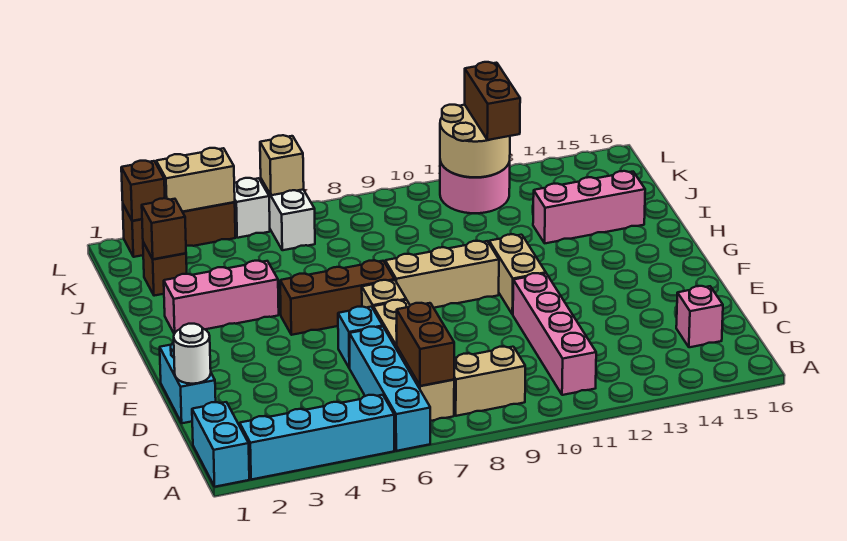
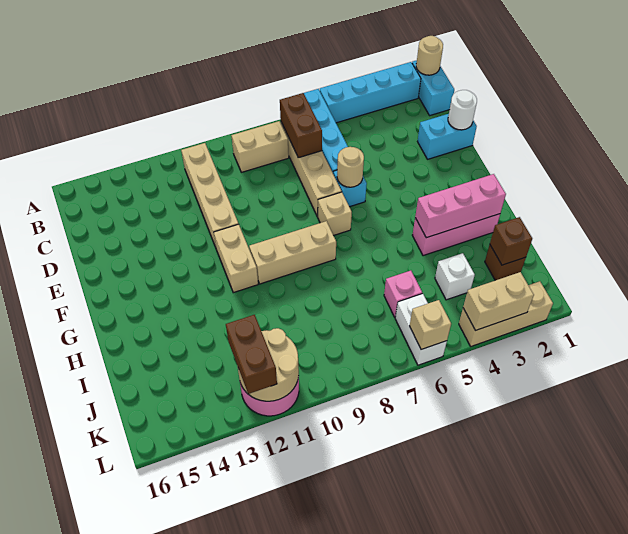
none -> tan 1x1 round brick [416,36,443,75]
pink 1x4 brick [513,273,596,395] -> tan 1x4 brick [181,143,238,247]
pink 1x1 brick [676,286,723,347] -> pink 1x1 brick moved to [384,271,422,317]
cyan 1x2 brick [160,342,216,423] -> cyan 1x2 brick turned to [418,114,477,159]
none -> tan 1x1 round brick [337,147,364,187]
brown 1x3 brick [280,260,395,335] -> none
pink 1x3 brick [533,171,645,243] -> pink 1x3 brick moved to [415,174,506,238]
brown 1x3 brick [123,202,235,257] -> tan 1x3 brick [459,281,553,346]
brown 1x1 brick [121,161,165,221] -> none
white 1x1 brick [234,178,270,238] -> white 1x1 brick moved to [435,253,475,300]

